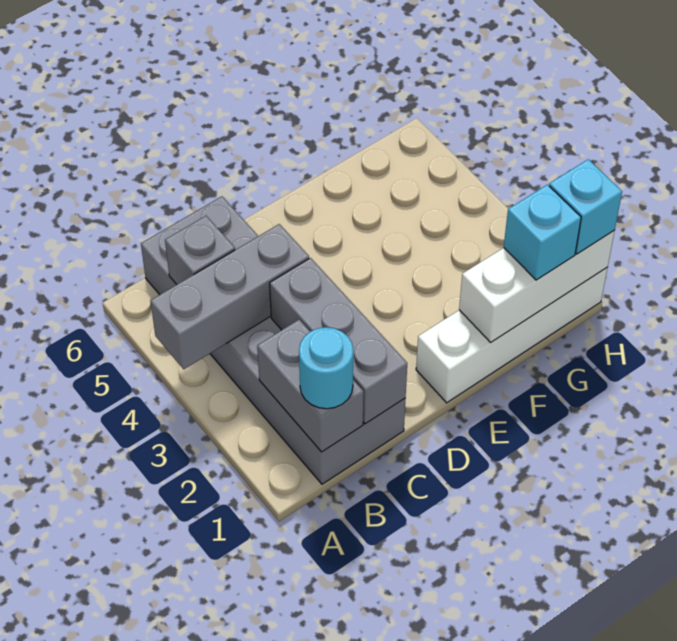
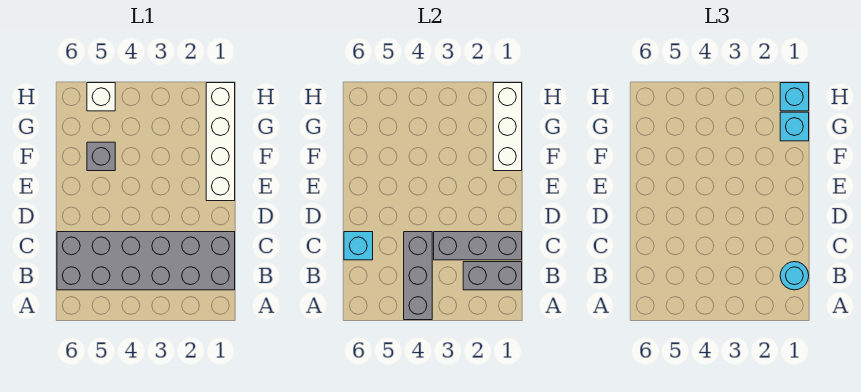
grey 1x1 brick [165,216,235,285] -> grey 1x1 brick moved to [87,142,115,171]
none -> cyan 1x1 brick [344,232,373,260]
none -> white 1x1 brick [87,83,115,111]

